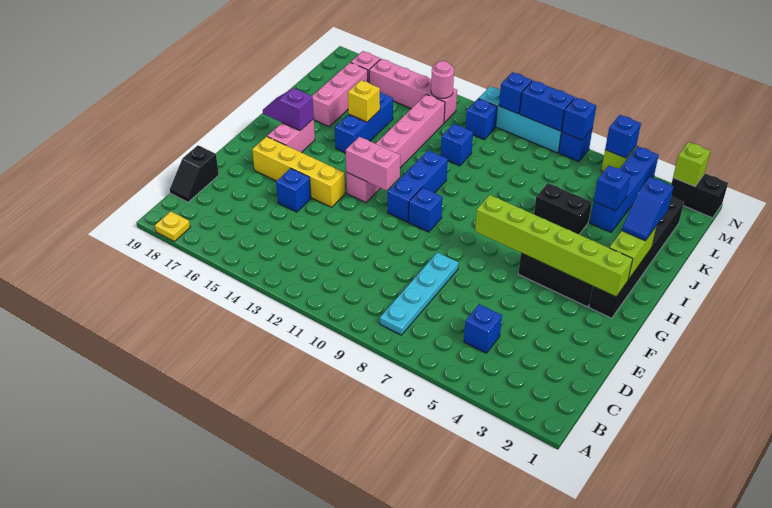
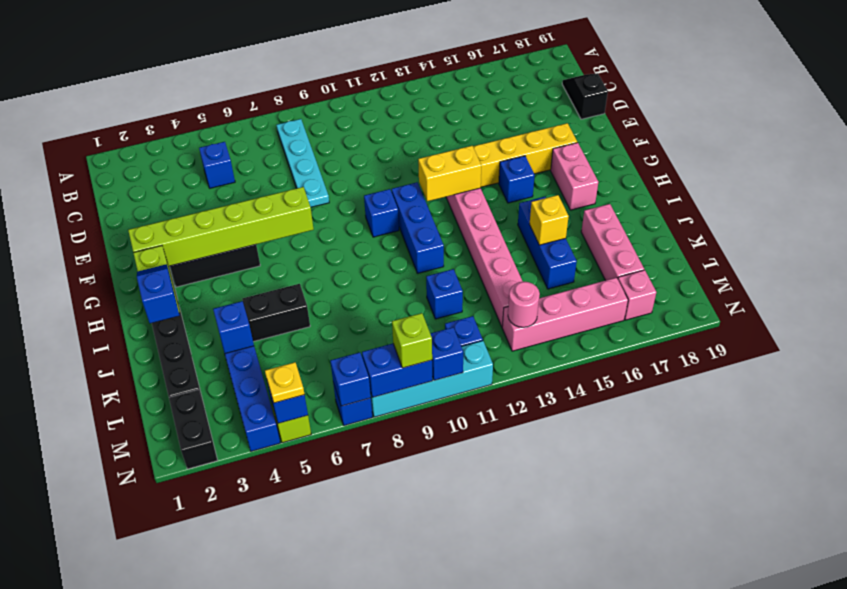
yellow 1x1 plate [155,211,190,241] -> yellow 1x1 plate moved to [265,362,305,403]
blue 1x1 brick [276,168,311,212] -> blue 1x1 brick moved to [499,156,535,203]
pink 1x2 brick [346,137,400,191] -> yellow 1x2 brick [418,146,481,201]
purple 1x2 slope [263,88,314,130] -> none
black 1x2 brick [671,174,728,218] -> black 1x2 brick turned to [169,390,218,469]
lime 1x1 brick [673,142,711,186] -> lime 1x1 brick moved to [392,313,432,368]

